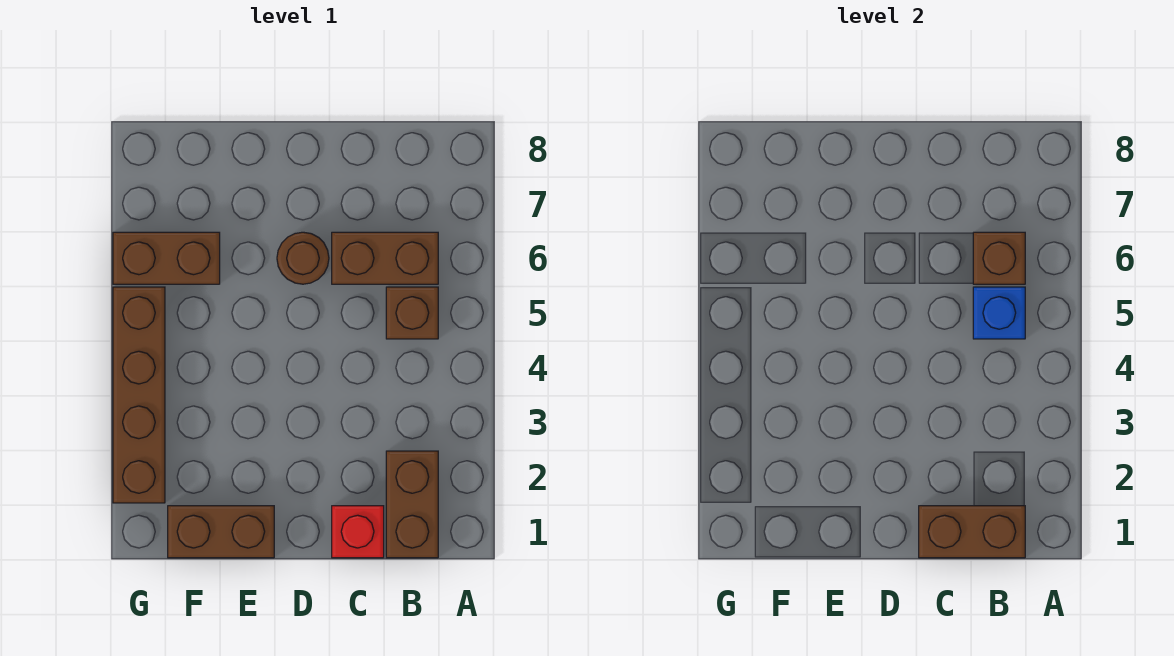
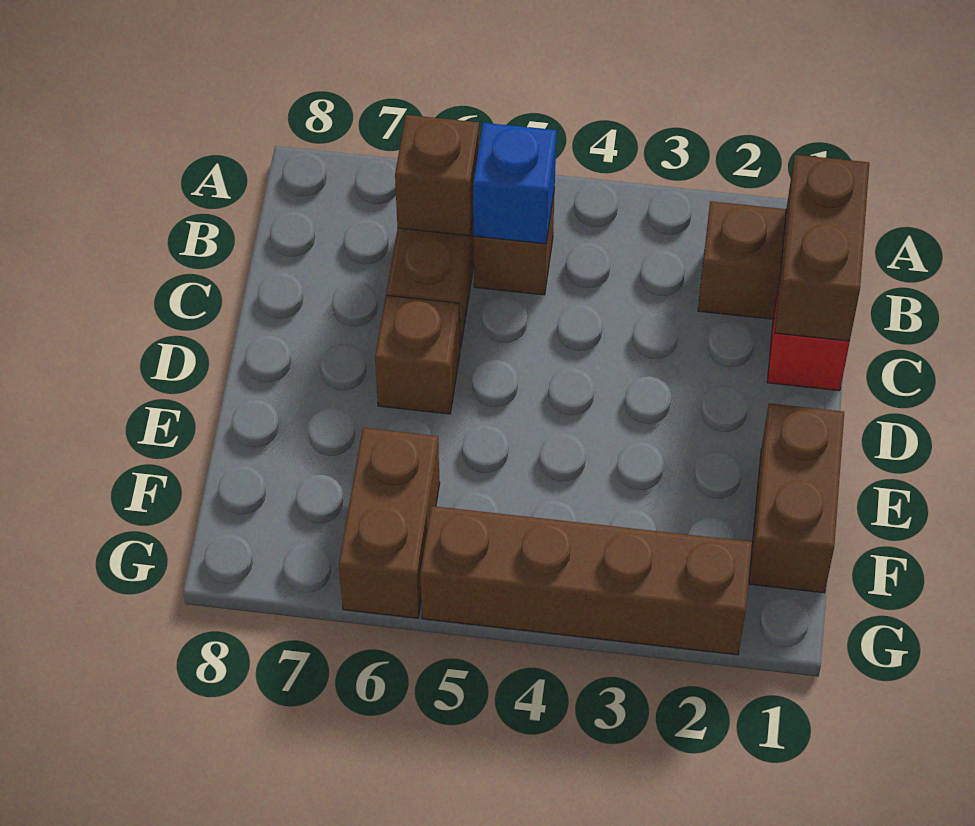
brown 1x1 round brick [277,232,329,284] -> brown 1x1 brick [375,295,460,414]

